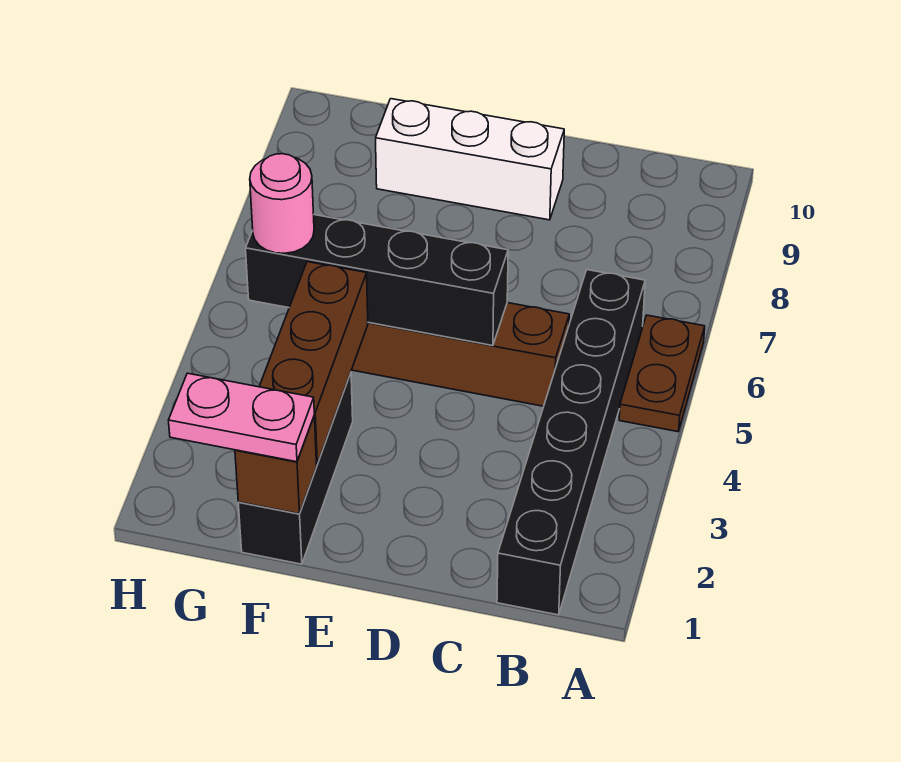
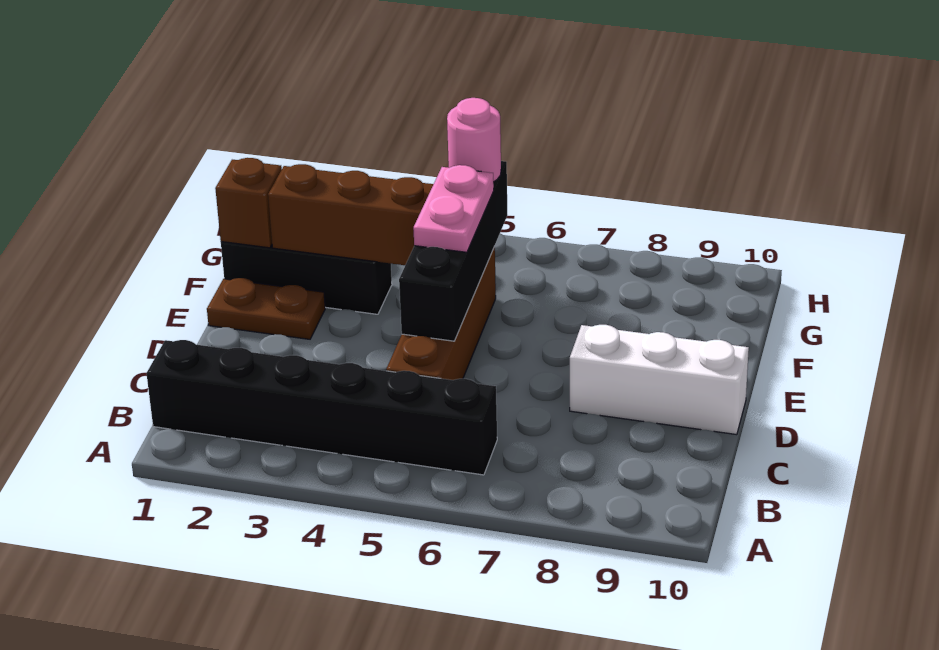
brown 1x2 plate [619,315,705,432] -> brown 1x2 plate moved to [207,278,325,339]
white 1x3 brick [376,99,564,220] -> white 1x3 brick turned to [570,325,749,435]
pink 1x2 plate [168,373,314,462] -> pink 1x2 plate moved to [413,165,494,252]

